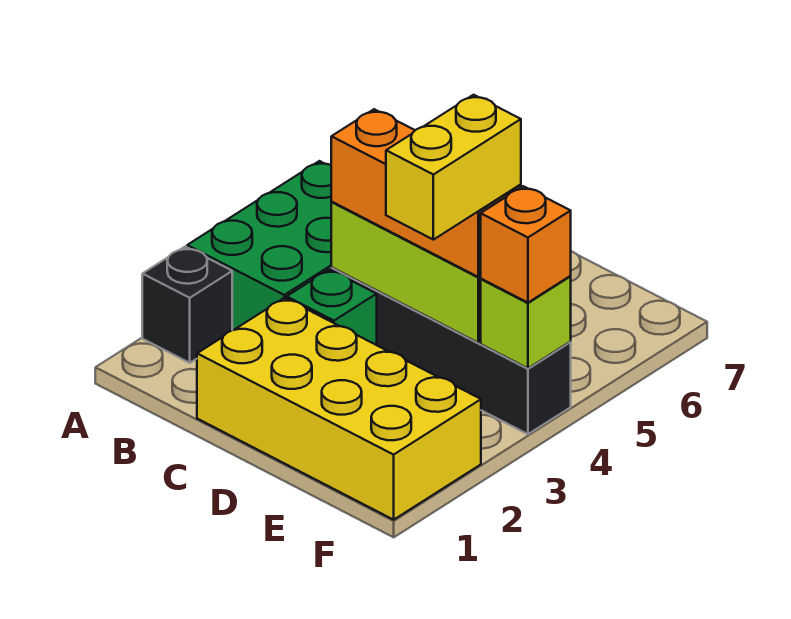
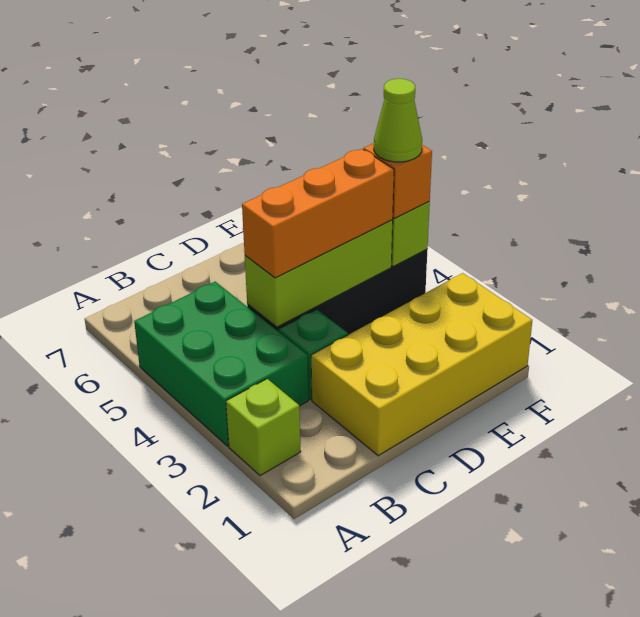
black 1x1 brick [142,247,232,363] -> lime 1x1 brick [226,379,301,476]
yellow 1x2 brick [386,95,521,240] -> none
none -> lime 1x1 cone [374,79,422,162]

